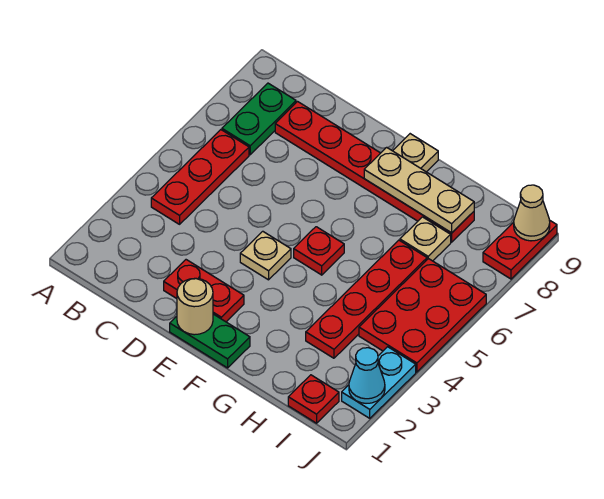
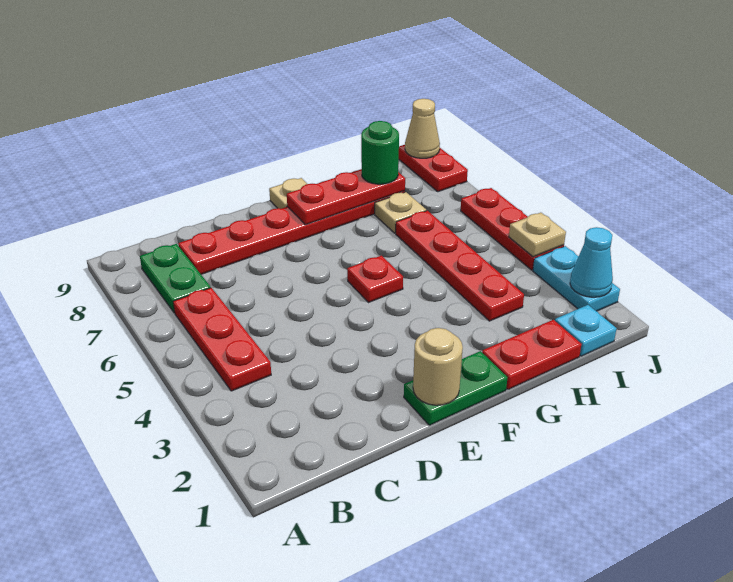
red 1x2 plate [164,260,244,322] -> red 1x2 plate moved to [482,320,582,389]
tan 1x1 plate [240,231,291,280] -> tan 1x1 plate moved to [509,213,566,257]
tan 1x3 plate [364,147,474,233] -> red 1x3 plate [287,169,405,225]
none -> green 1x1 round brick [361,121,399,184]
red 1x1 plate [288,375,339,423] -> cyan 1x1 plate [555,305,617,356]
red 2x3 plate [359,259,486,372] -> red 1x3 plate [461,188,564,270]

